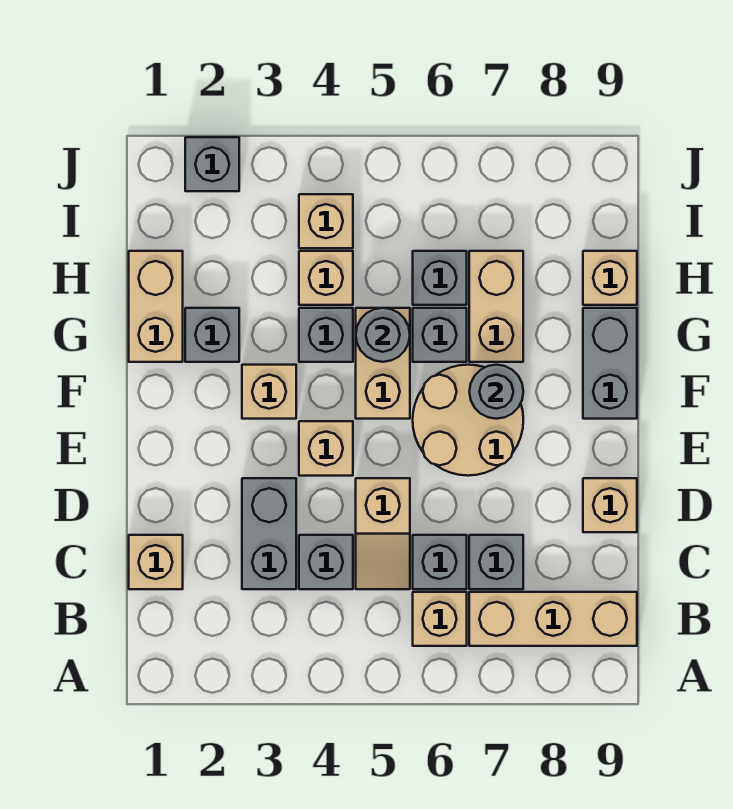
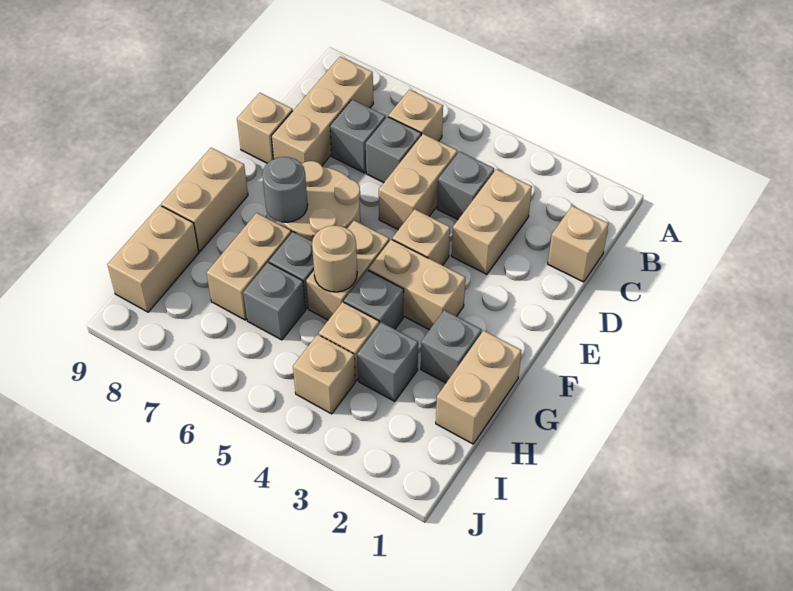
tan 1x3 brick [469,592,637,646] -> tan 1x3 brick turned to [272,57,373,165]
grey 1x2 brick [242,478,296,589] -> tan 1x2 brick [452,169,532,274]
tan 1x2 slope [356,478,410,589] -> tan 1x2 brick [379,134,458,230]
tan 1x1 brick [242,365,296,419] -> tan 1x2 brick [368,239,466,330]
grey 1x2 brick [583,308,637,419] -> tan 1x2 brick [161,148,248,251]
grey 1x1 round brick [356,308,410,362] -> tan 1x1 round brick [312,225,357,292]
tan 1x1 brick [583,251,637,305] -> tan 1x2 brick [107,205,199,312]
grey 1x1 brick [185,137,239,191] -> grey 1x1 brick moved to [357,322,418,401]

